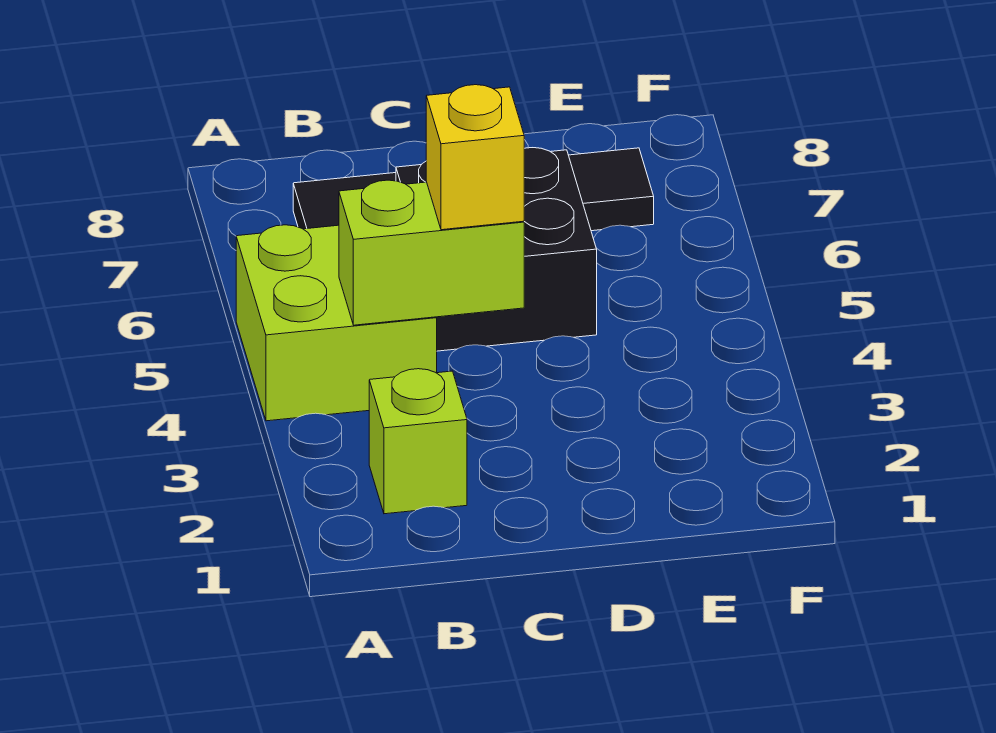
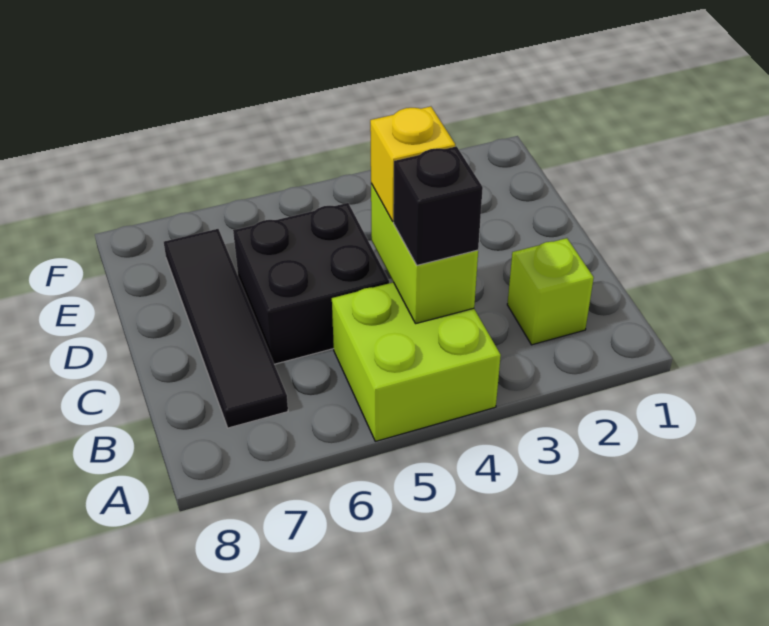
none -> black 1x1 brick [394,146,483,265]

